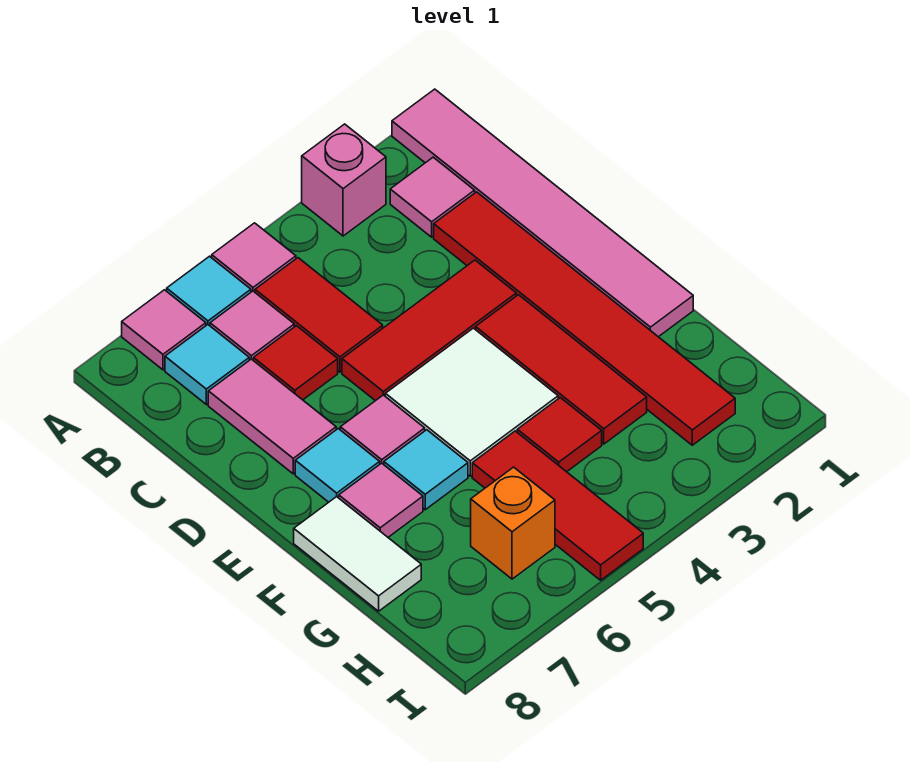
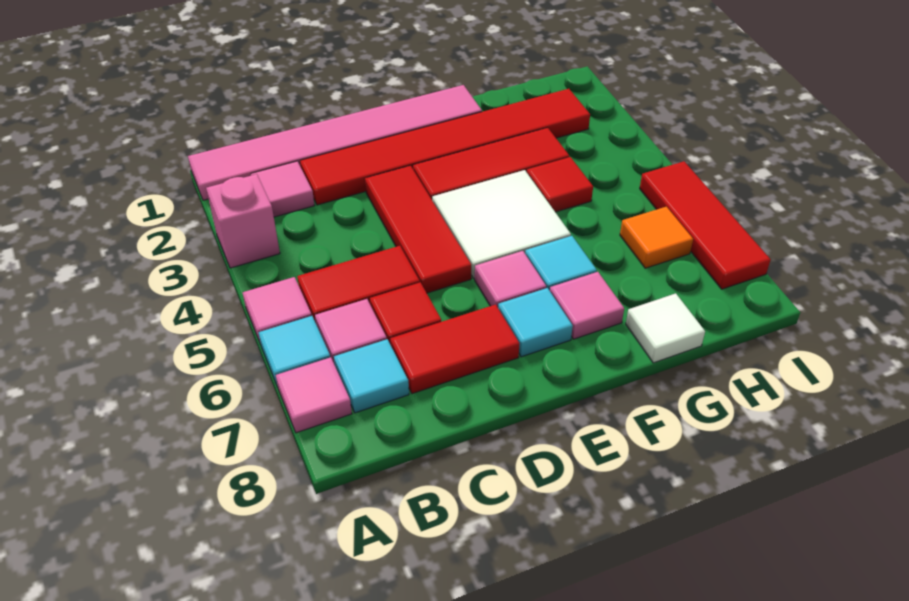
pink 1x2 tile [208,359,336,474] -> red 1x2 tile [390,304,520,394]
white 1x2 tile [294,497,421,611] -> white 1x1 tile [626,293,705,363]
red 1x3 tile [472,431,643,580] -> red 1x3 tile turned to [640,161,771,289]
orange 1x1 brick [471,467,555,579] -> orange 1x1 tile [620,207,693,268]

